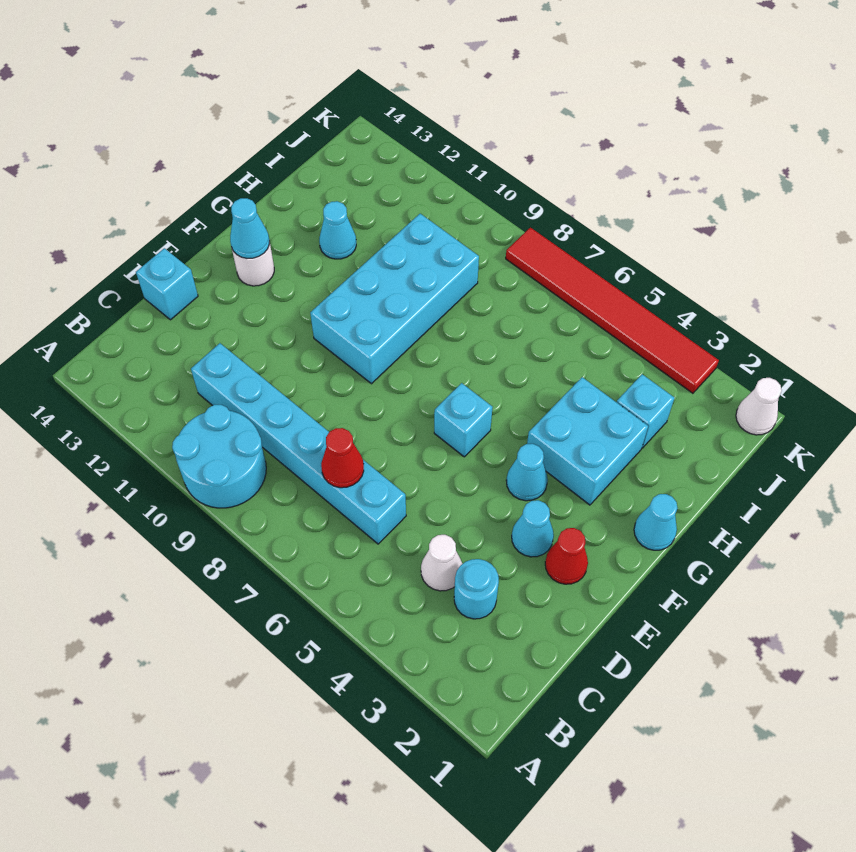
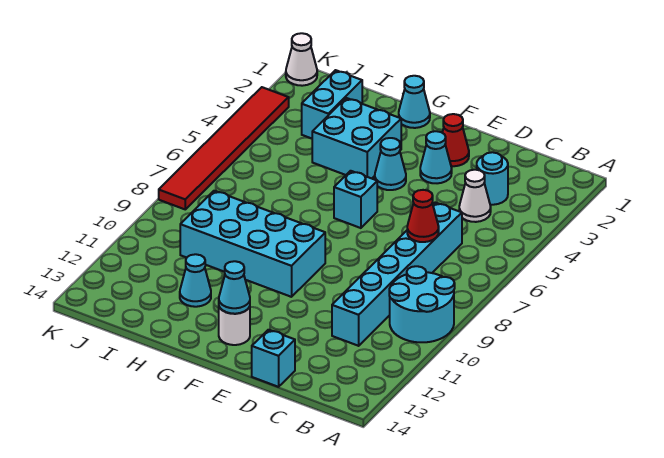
cyan 1x1 brick [617,374,674,448] -> cyan 1x2 brick [302,70,362,139]

